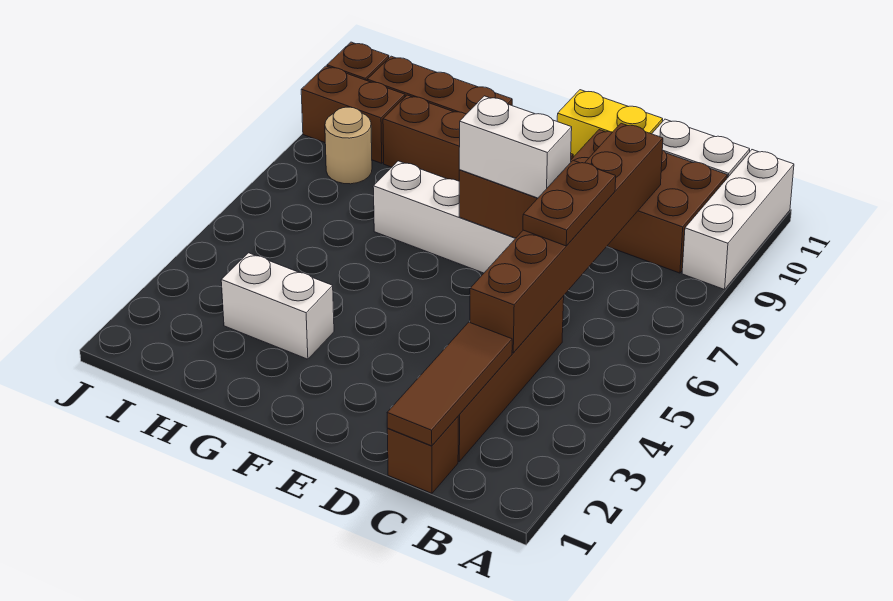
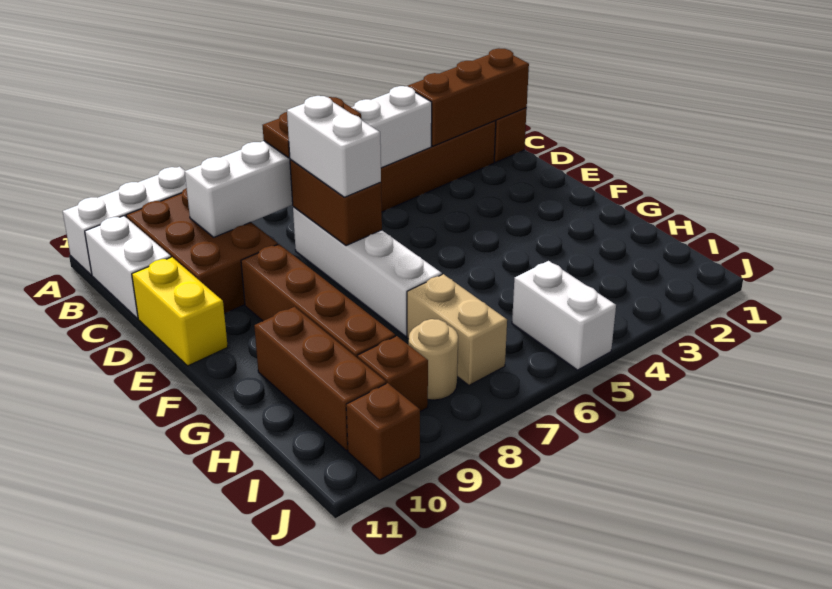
brown 1x3 tile [387,322,512,446] -> brown 1x3 brick [408,48,529,146]
brown 1x6 brick [470,123,663,353] -> white 1x6 brick [185,86,432,237]
white 1x2 brick [221,253,334,359] -> white 1x2 brick moved to [512,261,616,370]
none -> tan 1x2 brick [407,274,507,385]
brown 1x2 brick [301,66,405,163] -> brown 1x1 brick [357,336,428,412]

